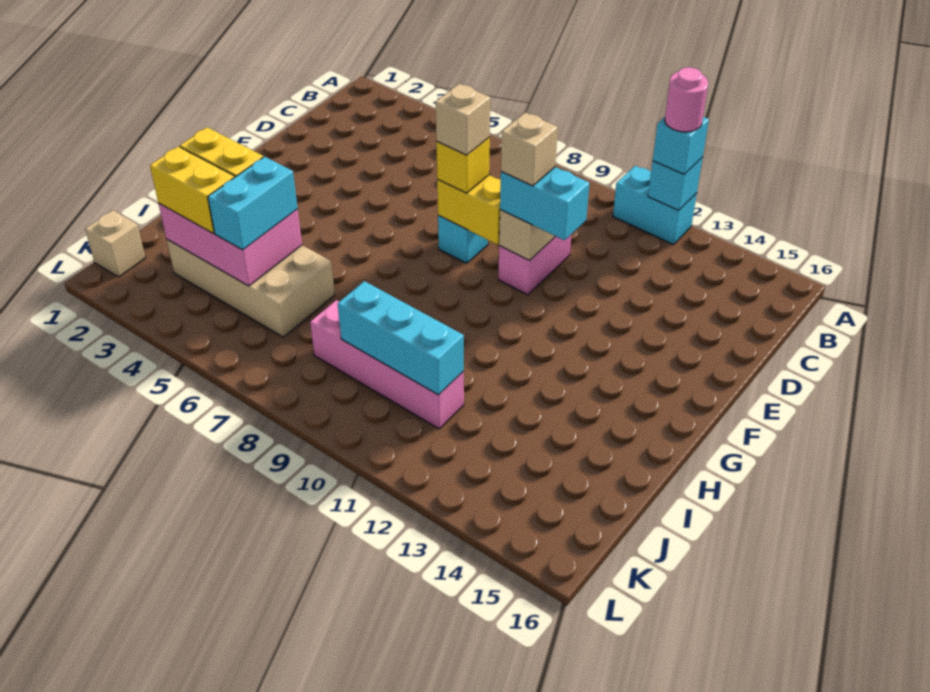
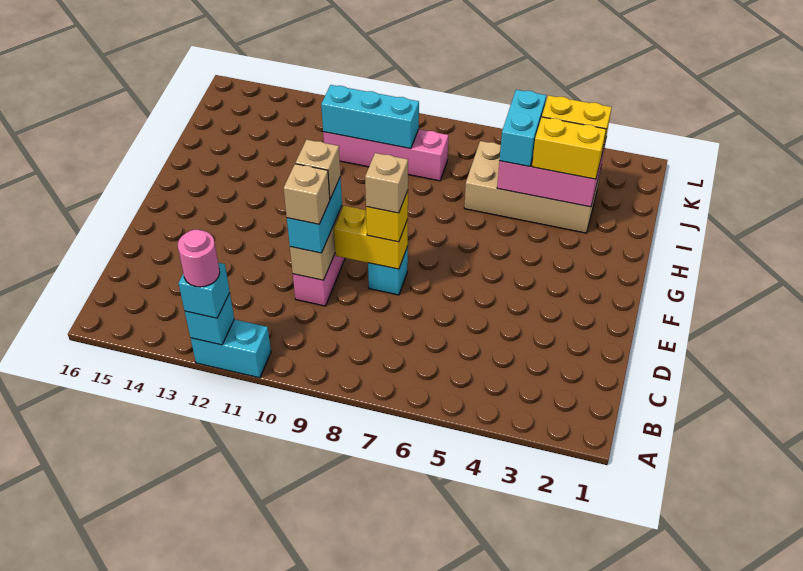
cyan 1x2 brick [500,167,589,240] -> cyan 1x2 brick turned to [287,177,342,253]
tan 1x1 brick [85,210,145,277] -> tan 1x1 brick moved to [284,164,330,224]

